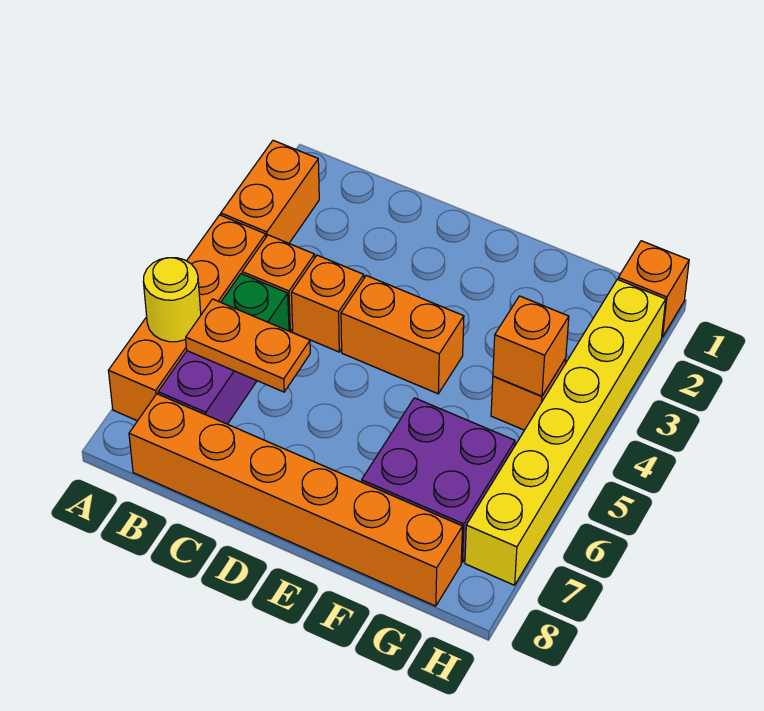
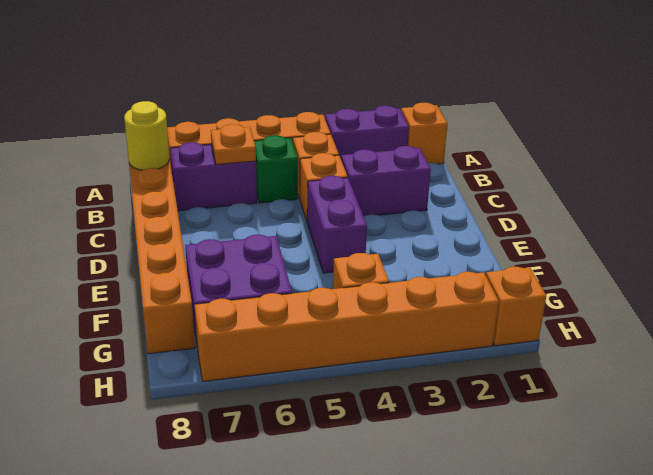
orange 1x2 brick [221,140,319,243] -> purple 1x2 brick [325,106,409,158]
yellow 1x1 round brick [143,258,201,342] -> yellow 1x1 round brick moved to [124,101,169,170]
orange 1x2 plate [186,299,310,392] -> orange 1x1 plate [211,124,256,165]
none -> purple 1x2 brick [341,146,431,216]
orange 1x2 brick [341,276,464,394] -> purple 1x2 brick [307,176,367,273]
orange 1x1 brick [493,296,569,396] -> orange 1x1 brick moved to [401,103,448,164]
yellow 1x6 brick [465,279,666,585] -> orange 1x6 brick [195,272,499,381]

